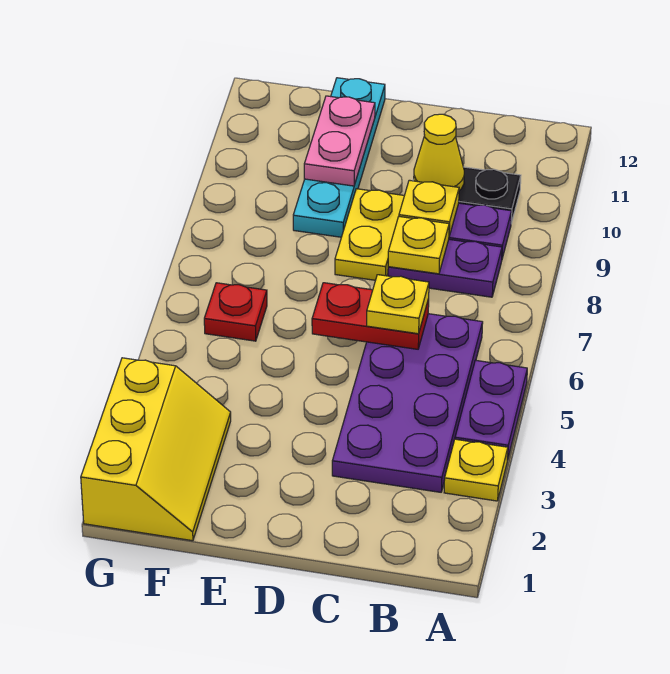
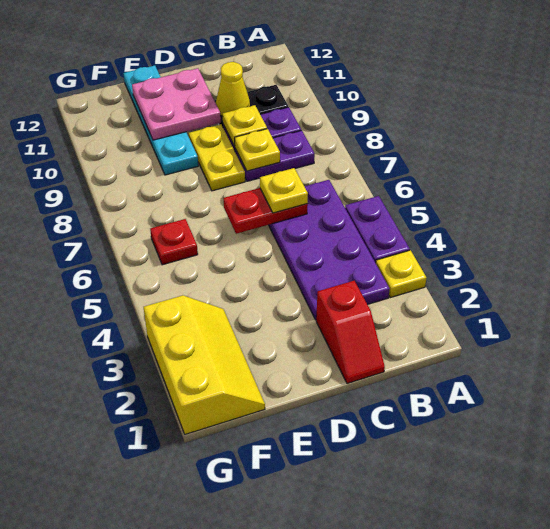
none -> red 1x2 slope [316,281,385,384]
pink 1x2 plate [304,96,375,186] -> pink 2x2 plate [132,68,221,140]

